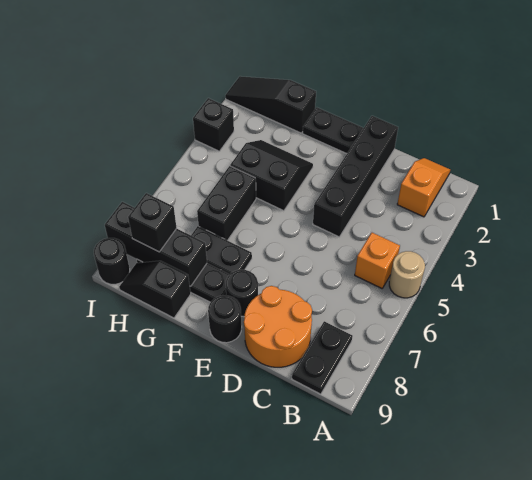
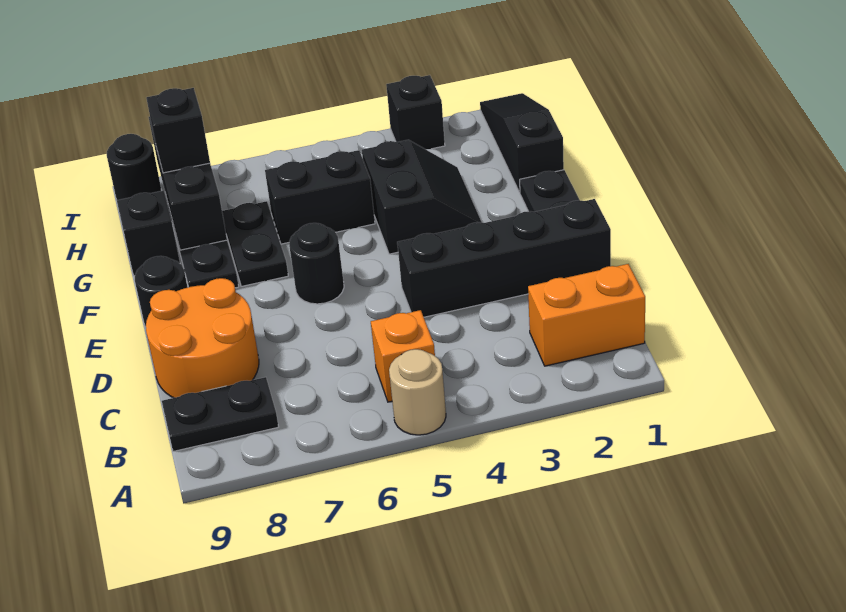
orange 1x2 slope [397,158,450,217] -> orange 1x2 brick [528,264,645,366]
black 1x1 round brick [226,270,258,317] -> black 1x1 round brick moved to [289,223,344,304]

